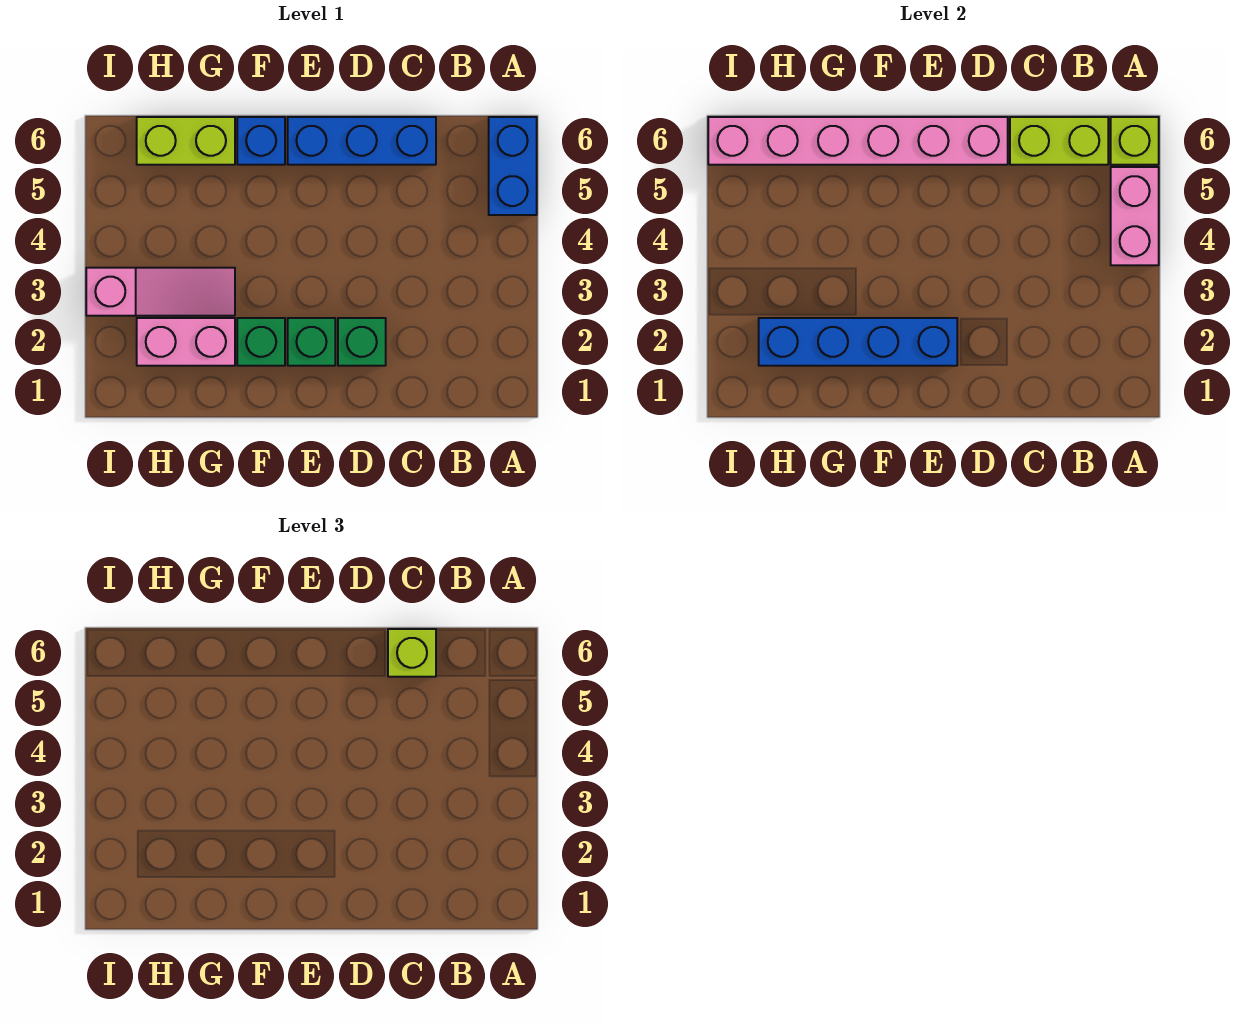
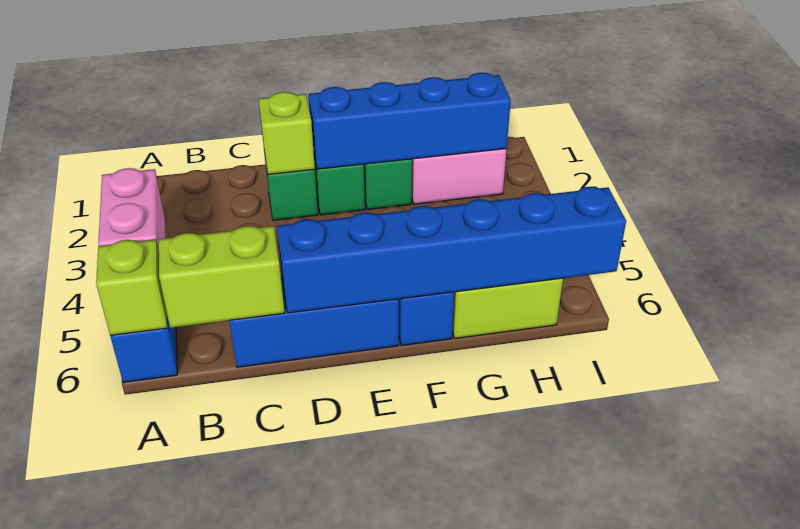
lime 1x1 brick [388,629,436,677] -> lime 1x1 brick moved to [259,92,315,174]
pink 1x6 brick [708,117,1008,165] -> blue 1x6 brick [277,187,626,313]
pink 1x3 slope [86,268,235,316] -> none

